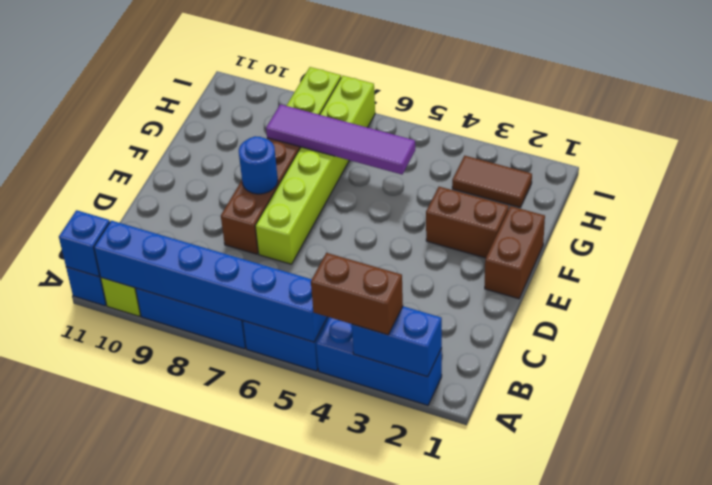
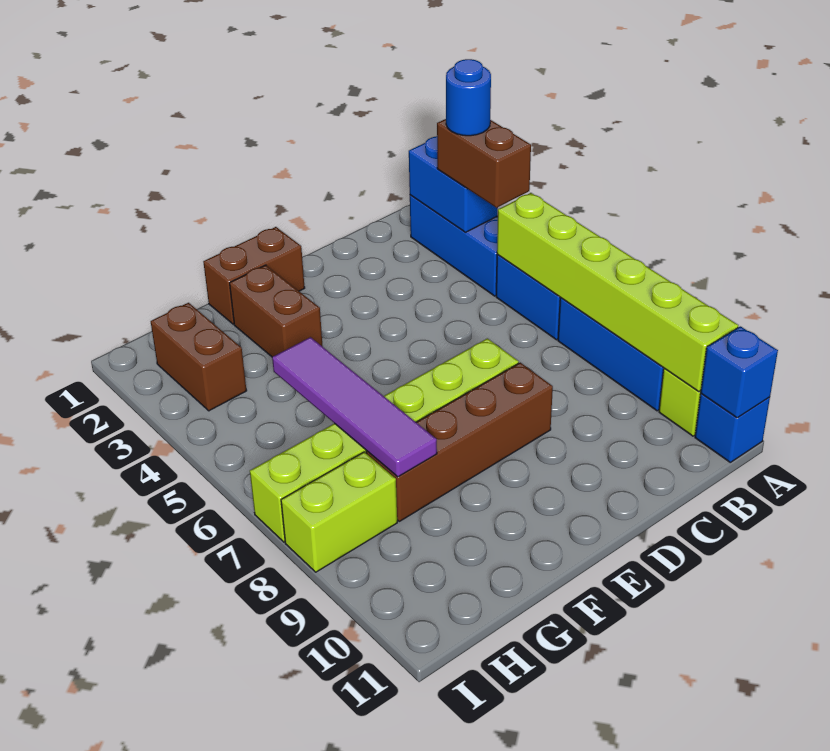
blue 1x6 brick [94,220,327,342] -> lime 1x6 brick [497,193,738,392]
blue 1x1 round brick [239,136,278,194] -> blue 1x1 round brick moved to [446,59,491,136]
brown 1x2 tile [452,156,532,207] -> brown 1x2 brick [151,303,247,411]

